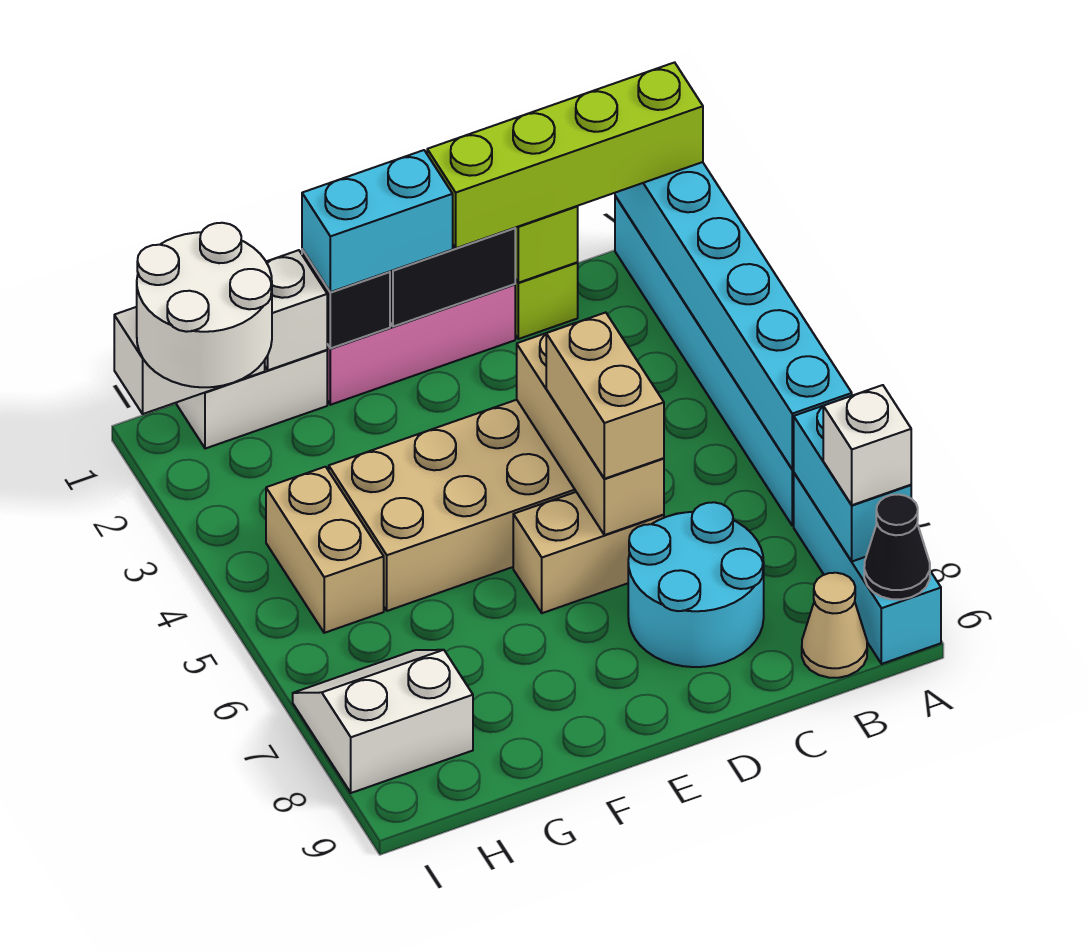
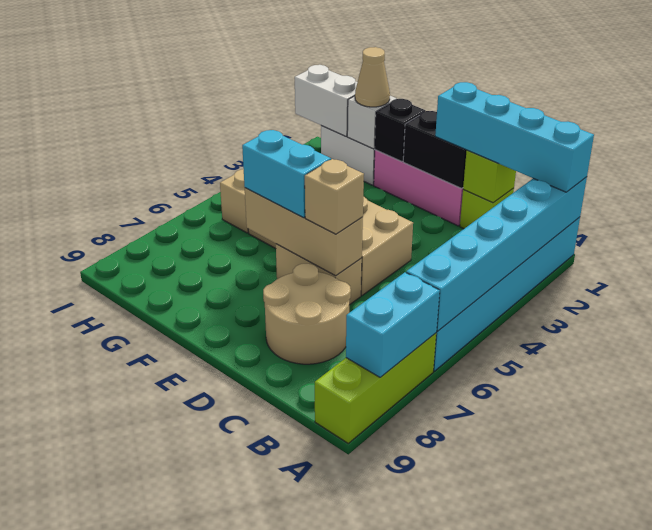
lime 1x4 brick [427,62,703,248] -> cyan 1x4 brick [435,82,594,192]
cyan 1x3 brick [794,473,941,664] -> lime 1x3 brick [315,333,436,443]
white 1x1 brick [823,385,911,505] -> none
black 1x1 cone [864,494,930,599] -> none
tan 1x1 cone [802,573,867,678] -> tan 1x1 cone moved to [355,47,390,107]
cyan 2x2 round brick [628,502,764,667] -> tan 2x2 round brick [263,264,351,364]
tan 1x3 brick [517,333,664,535] -> tan 1x3 brick turned to [245,188,363,276]
tan 1x2 brick [546,312,664,479] -> tan 1x1 brick [305,159,364,234]
cyan 1x2 brick [302,150,453,292] -> cyan 1x2 brick moved to [242,130,331,218]
white 2x2 round brick [137,223,272,387] -> none
white 2x2 slope [293,650,473,793] -> none

